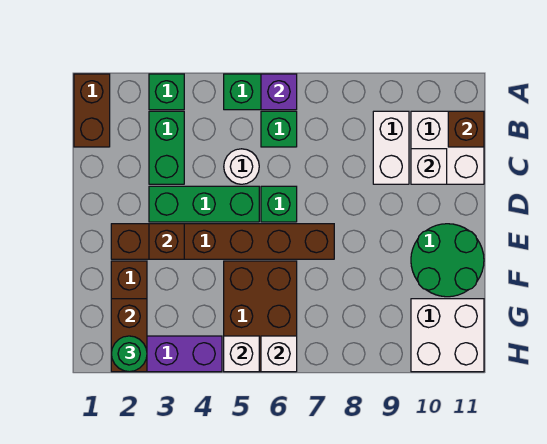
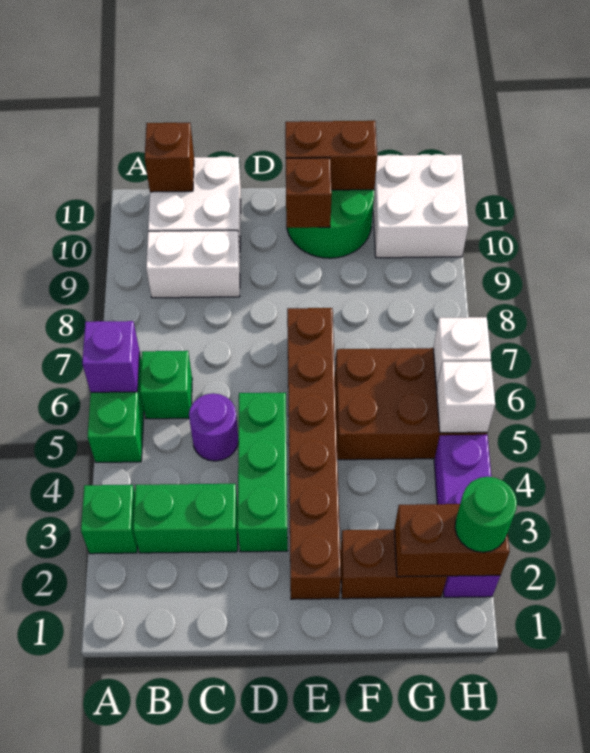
brown 1x2 brick [74,74,110,147] -> brown 1x2 brick moved to [285,121,377,190]
white 1x1 round brick [224,149,259,184] -> purple 1x1 round brick [189,393,238,461]
white 1x1 brick [411,149,447,184] -> none
green 1x1 brick [261,186,297,222] -> none
brown 1x1 brick [149,224,184,259] -> brown 1x1 brick moved to [286,158,332,228]

